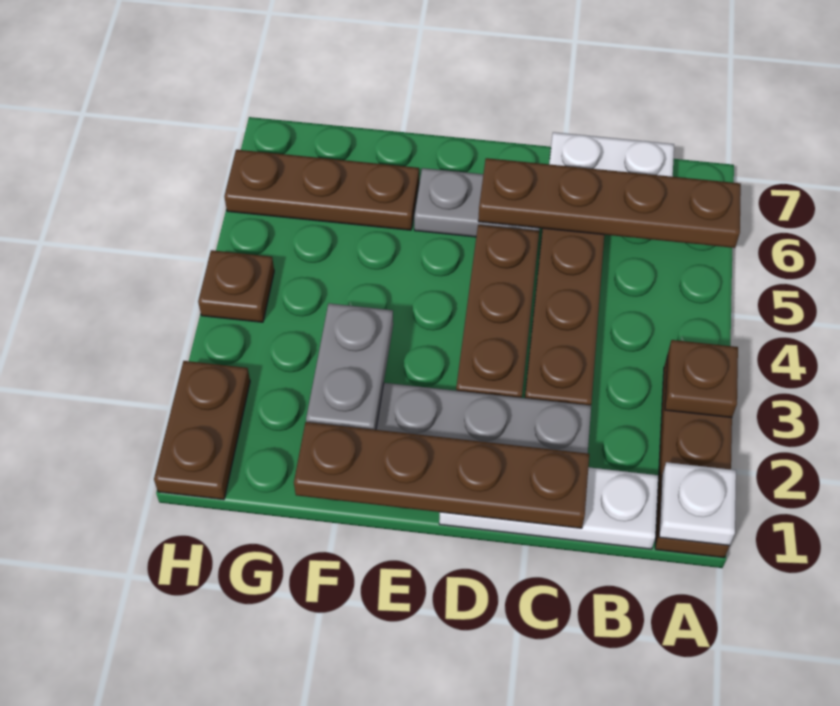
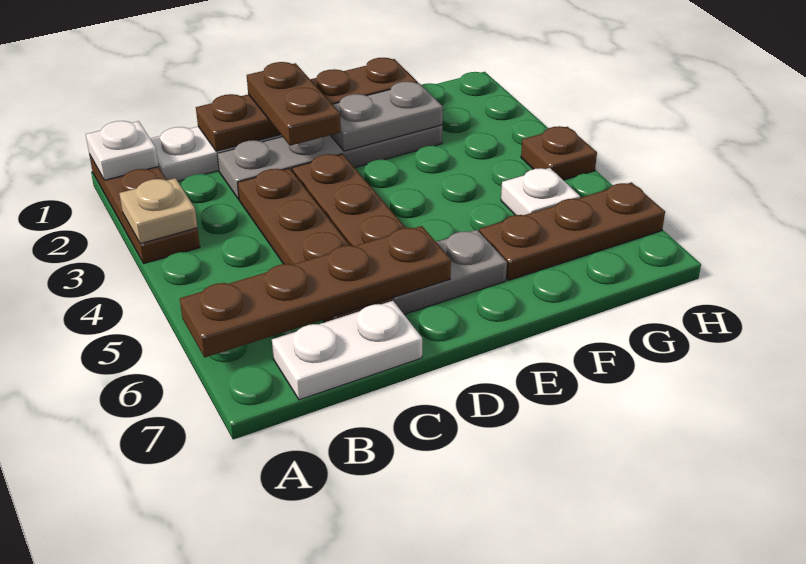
brown 1x1 plate [665,340,738,418] -> tan 1x1 plate [119,178,197,244]
grey 1x2 plate [306,303,393,430] -> grey 1x2 plate turned to [330,82,443,151]
none -> white 1x1 plate [501,168,580,215]
brown 1x2 plate [154,361,250,500] -> brown 1x2 plate moved to [247,62,341,146]

